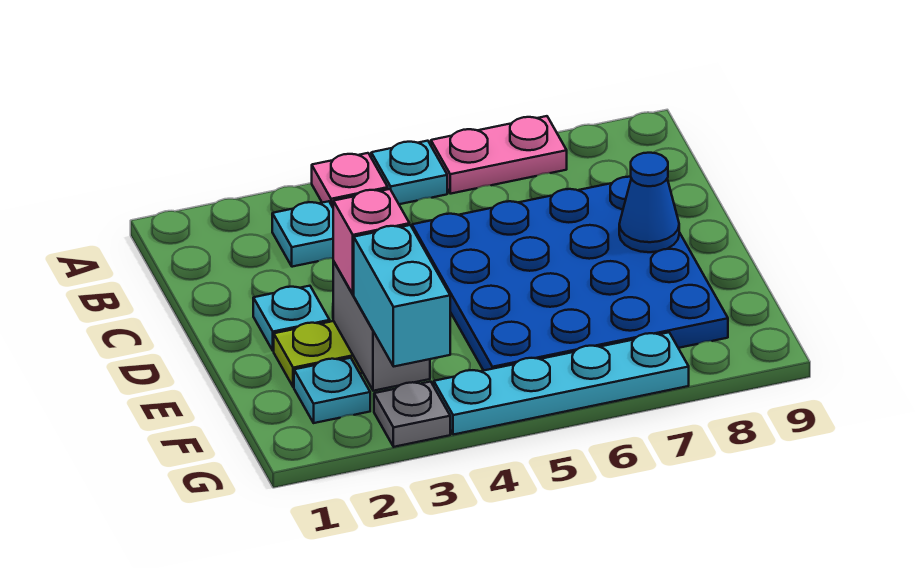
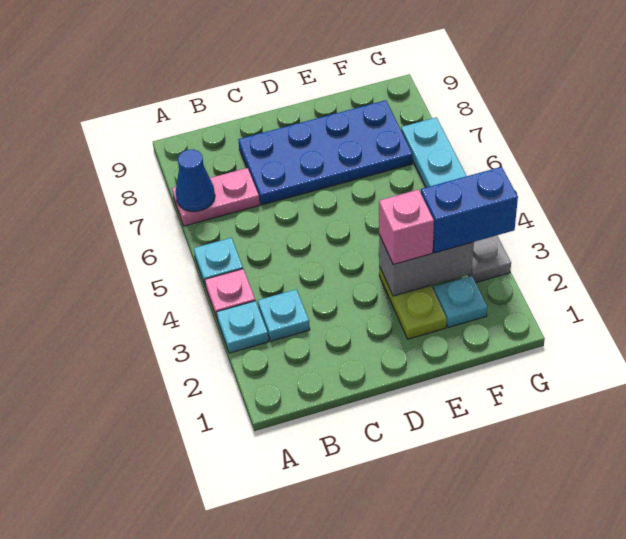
pink 1x2 plate [431,116,567,194] -> pink 1x2 plate turned to [172,168,260,226]
blue 4x4 plate [412,177,728,371] -> blue 2x4 plate [238,100,412,205]
cyan 1x1 plate [253,286,330,351] -> cyan 1x1 plate moved to [216,301,269,353]
blue 1x1 cone [619,153,679,252] -> blue 1x1 cone moved to [176,149,215,212]
cyan 1x2 brick [354,225,450,366] -> blue 1x2 brick [421,167,518,253]

